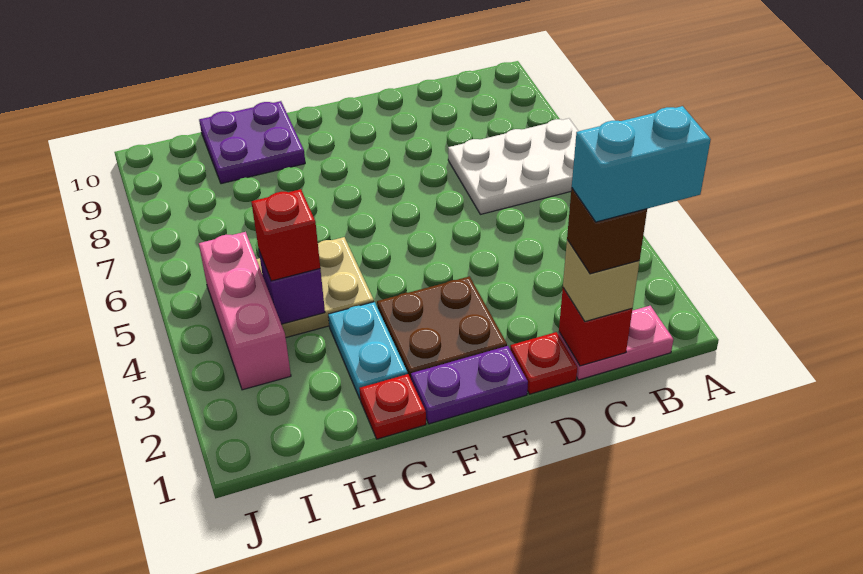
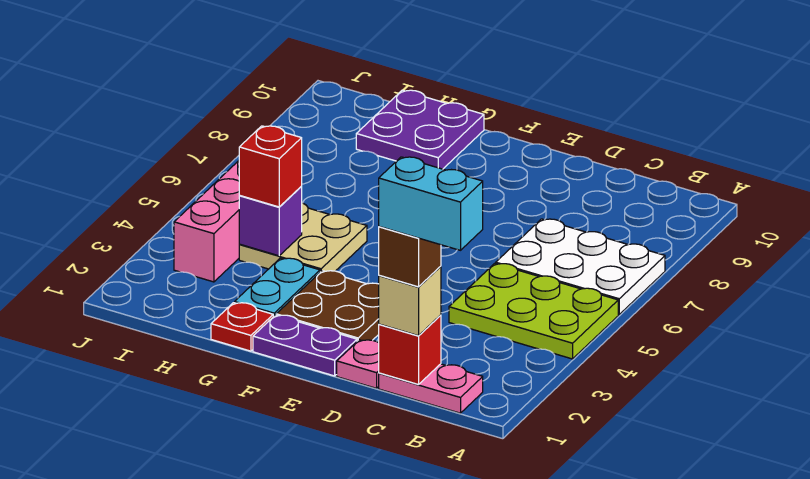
none -> lime 2x3 plate [449,263,618,359]
red 1x1 plate [510,332,577,394] -> pink 1x1 plate [337,340,379,388]

